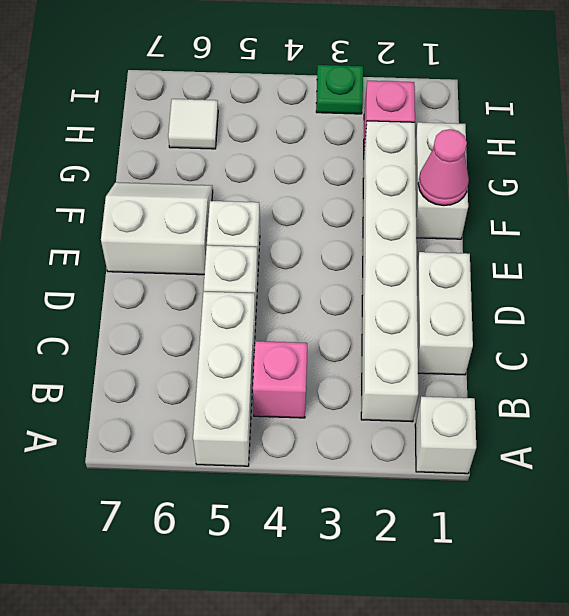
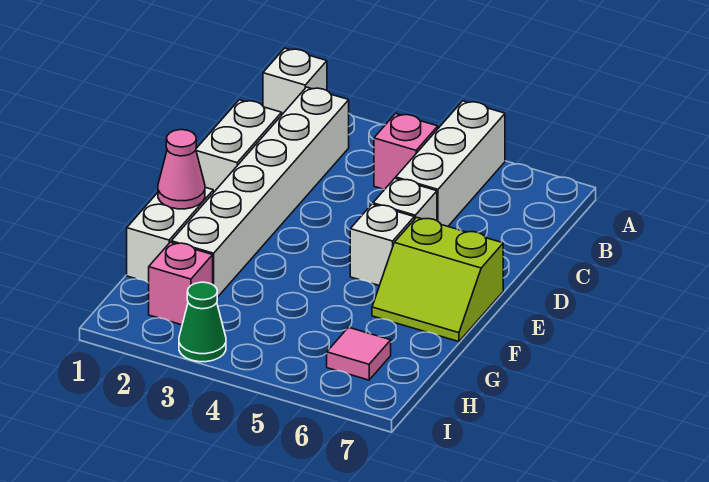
white 2x2 slope [101,182,213,275] -> lime 2x2 slope [372,217,503,342]
white 1x1 tile [168,99,218,149] -> pink 1x1 tile [327,327,391,380]
green 1x1 plate [316,65,363,114] -> green 1x1 cone [179,282,226,362]

